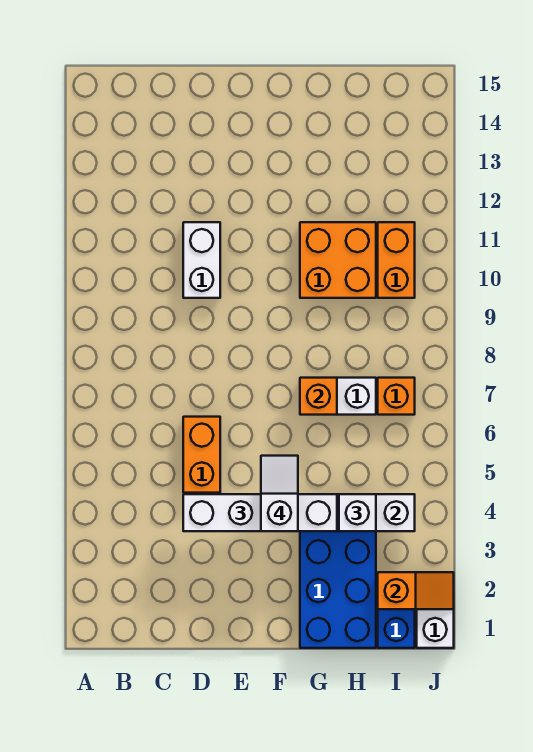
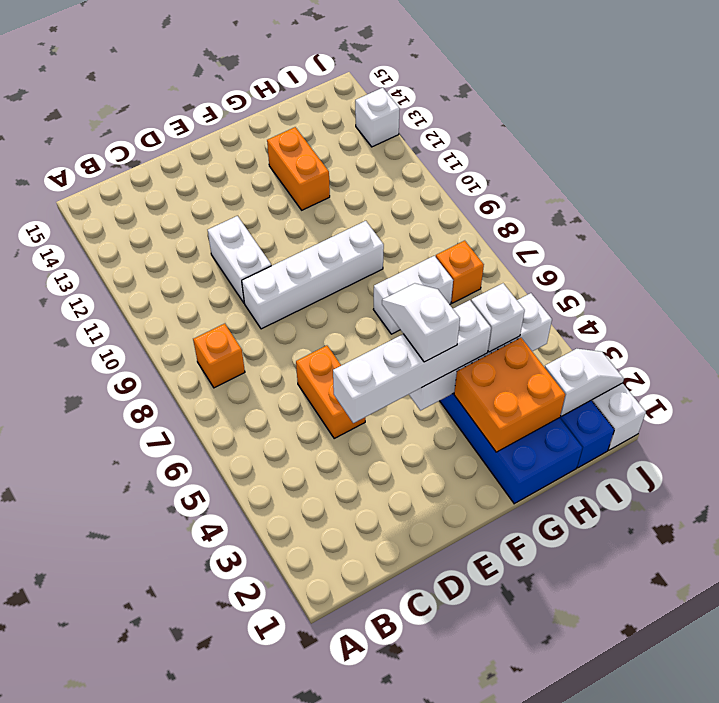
none -> white 1x4 brick [242,221,384,329]
orange 1x1 brick [300,378,337,415] -> orange 1x1 brick moved to [193,324,245,388]
orange 2x2 brick [300,222,376,298] -> orange 2x2 brick moved to [454,338,565,452]
orange 1x2 slope [378,572,454,609] -> white 1x2 slope [545,349,624,416]
orange 1x2 brick [378,222,415,298] -> orange 1x2 brick moved to [267,127,330,210]
none -> white 1x1 brick [355,88,400,147]

